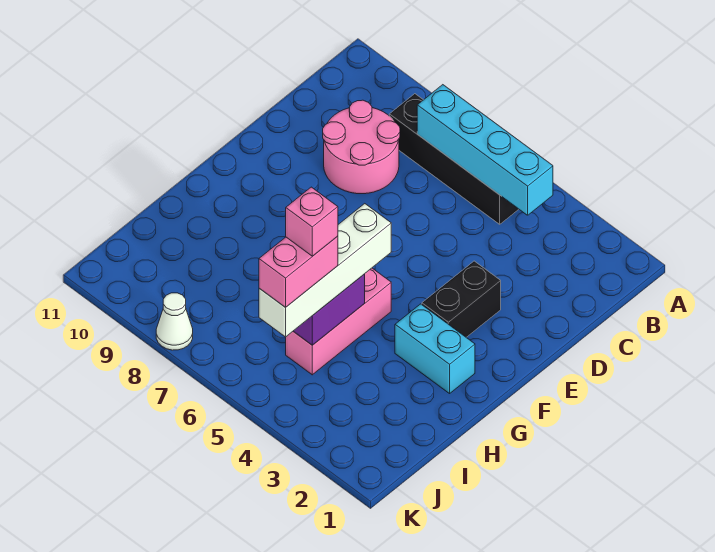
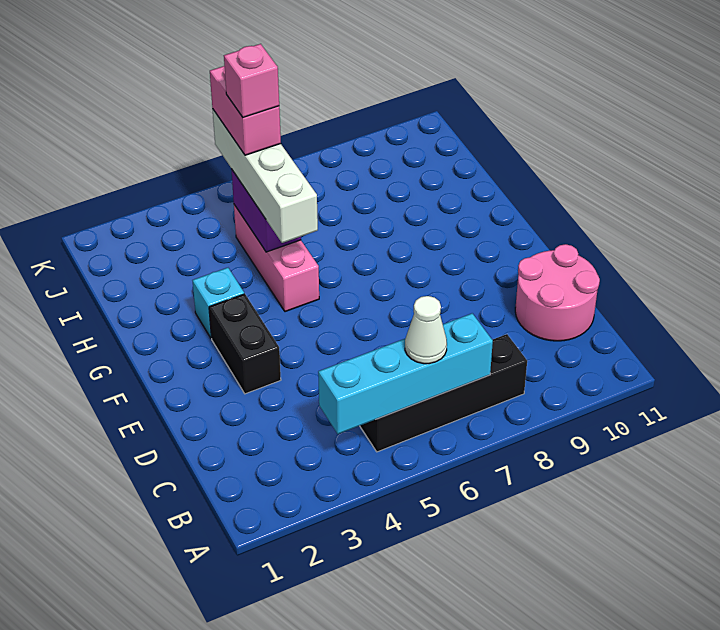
pink 2x2 round brick [323,100,400,194] -> pink 2x2 round brick moved to [515,244,600,341]
cyan 1x2 brick [395,304,475,393] -> cyan 1x1 brick [193,268,244,338]
white 1x1 cone [156,293,193,350] -> white 1x1 cone moved to [405,296,447,364]

